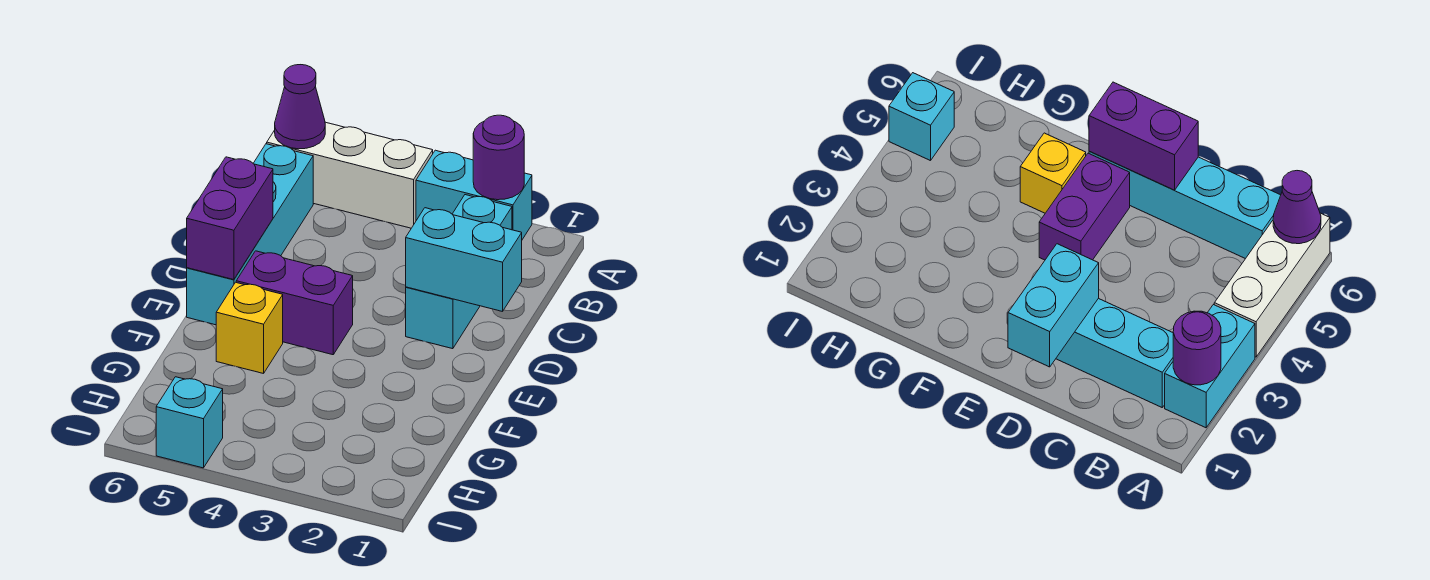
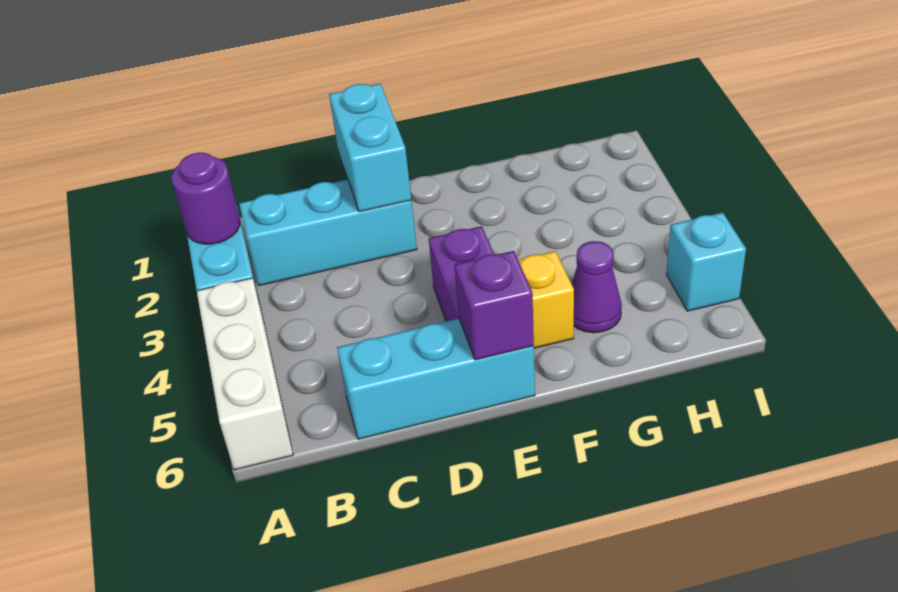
purple 1x1 cone [275,65,325,149] -> purple 1x1 cone moved to [572,241,622,333]
cyan 1x4 brick [187,144,313,325] -> cyan 1x3 brick [337,318,535,439]
purple 1x2 brick [187,157,273,280] -> purple 1x1 brick [455,251,534,360]

